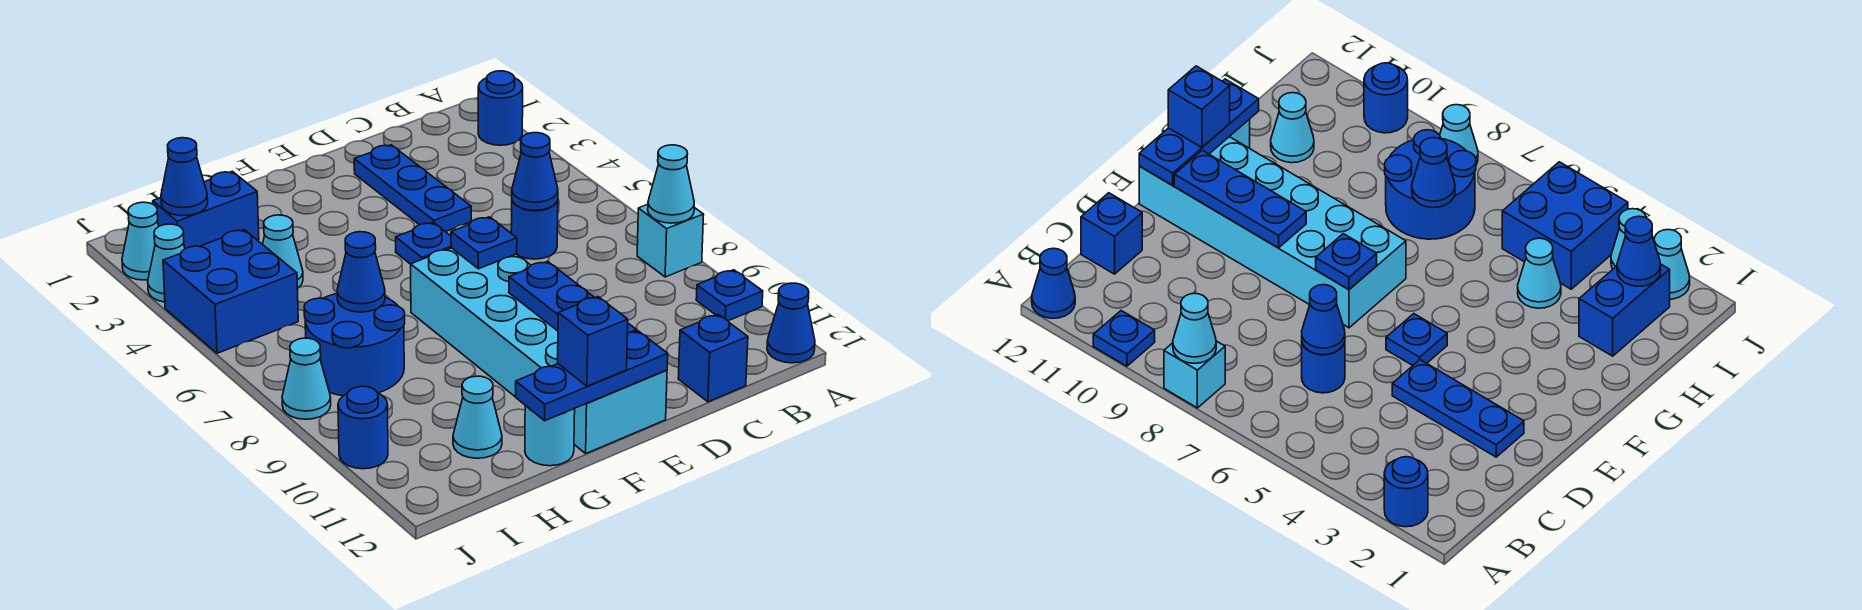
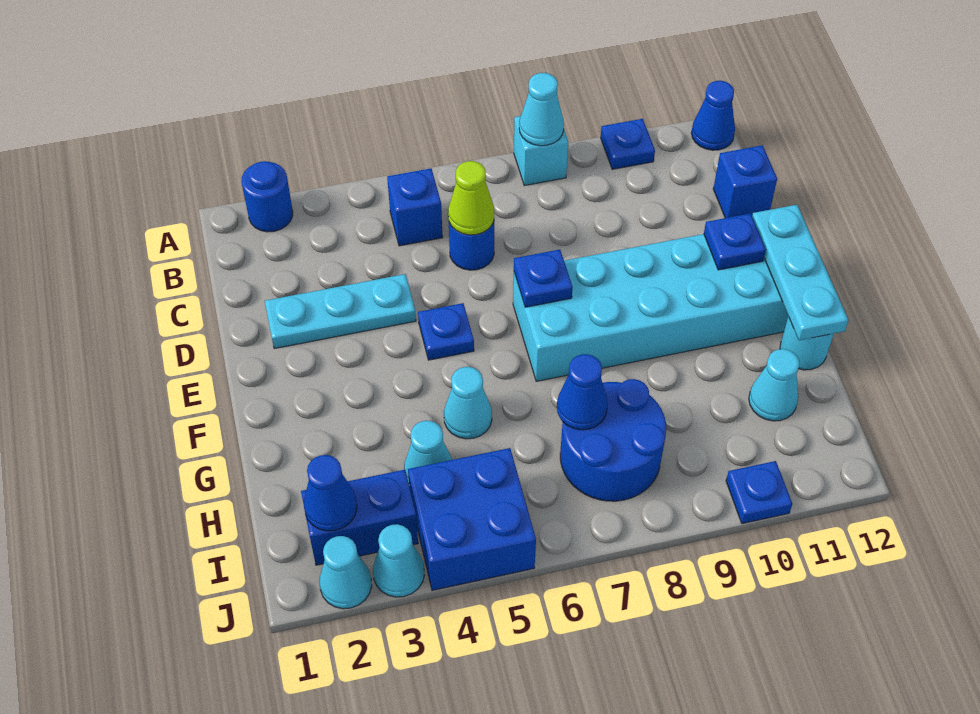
blue 1x1 cone [512,133,558,210] -> lime 1x1 cone [448,161,494,235]
blue 1x3 plate [354,145,471,232] -> cyan 1x3 plate [265,274,416,349]
blue 1x3 plate [509,261,637,333] -> blue 1x1 plate [704,213,766,270]
blue 1x3 plate [516,331,668,421] -> cyan 1x3 plate [752,205,848,340]
blue 1x1 brick [558,297,628,386] -> blue 1x1 brick moved to [387,168,443,246]
blue 1x2 brick [153,171,259,249] -> blue 1x2 brick turned to [301,470,418,565]
cyan 1x1 cone [282,338,331,419] -> cyan 1x1 cone moved to [444,367,492,439]
blue 1x1 round brick [338,386,388,469] -> blue 1x1 plate [726,461,792,524]

